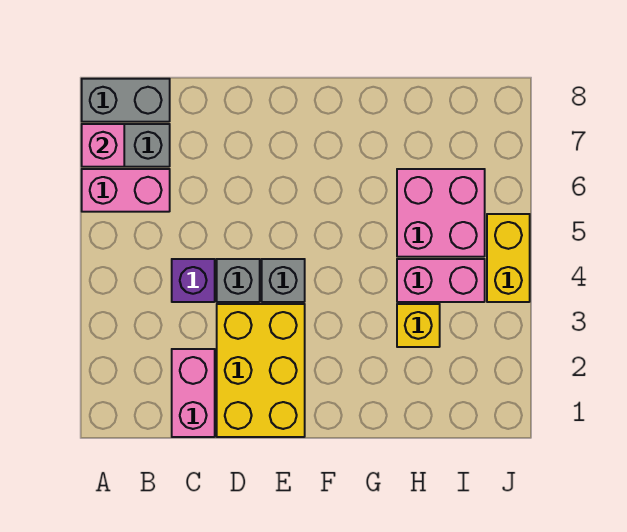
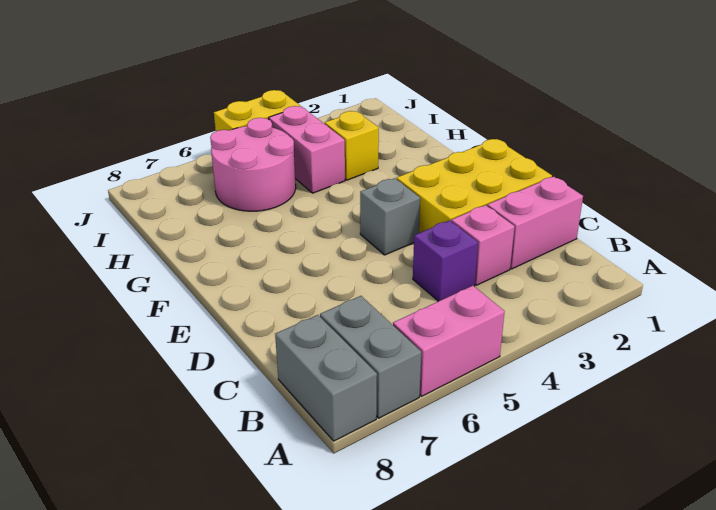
pink 1x2 brick [82,169,170,212] -> pink 1x2 brick turned to [393,286,505,396]
pink 1x1 brick [82,124,124,167] -> pink 1x1 brick moved to [451,205,515,285]
grey 1x1 brick [217,259,260,302] -> none
pink 2x2 brick [397,169,485,257] -> pink 2x2 round brick [210,118,296,211]

